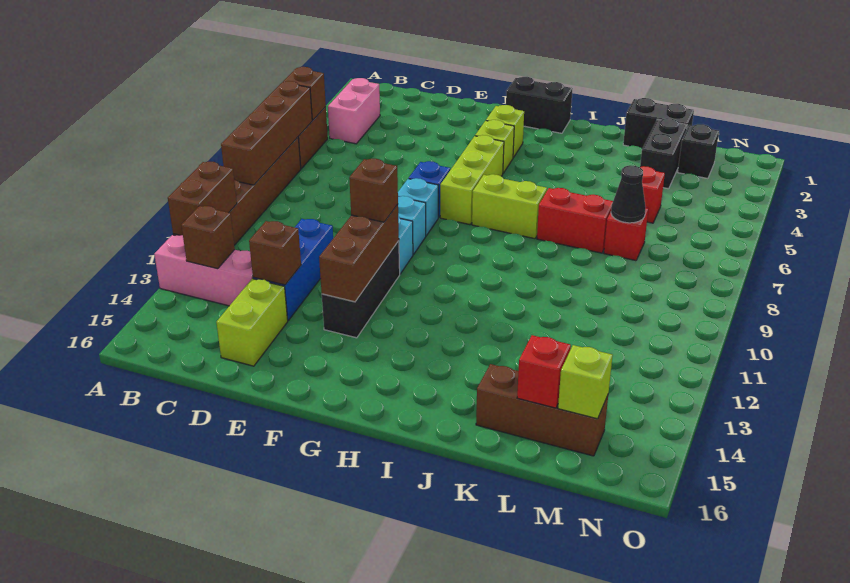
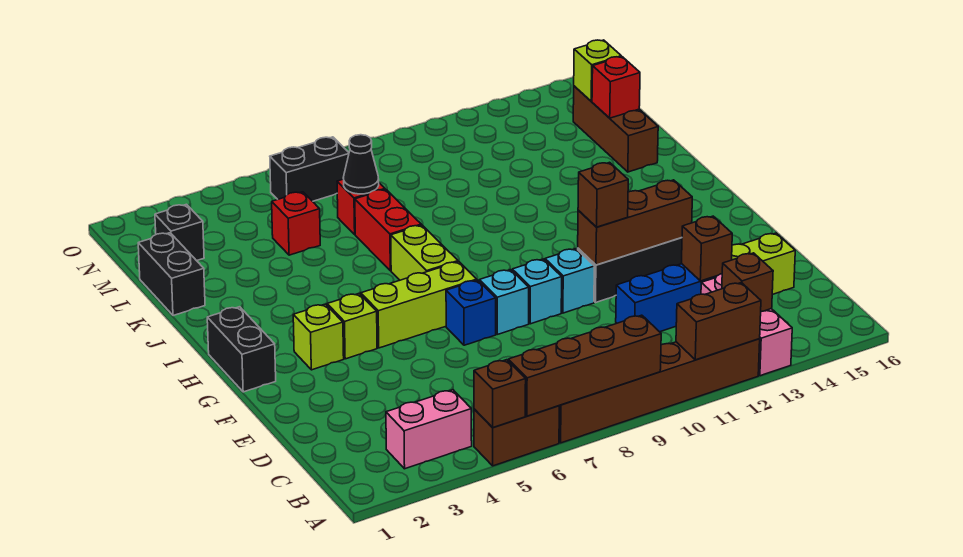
black 1x2 brick [640,118,687,189] -> black 1x2 brick moved to [270,137,349,201]

